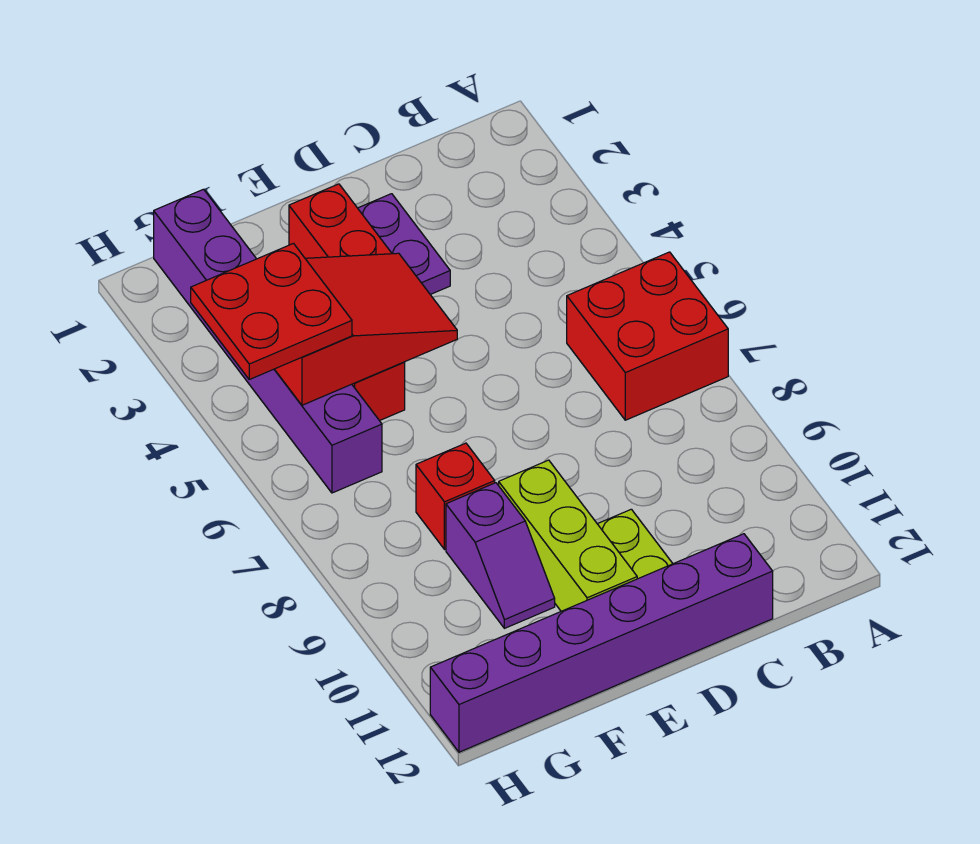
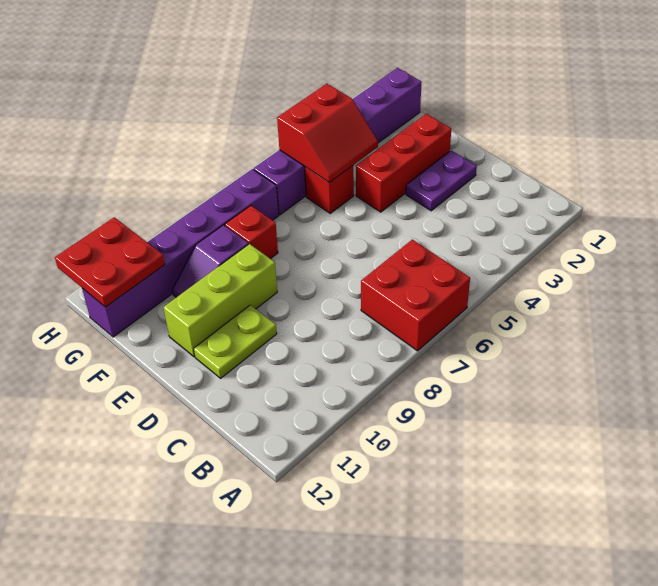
purple 1x6 brick [430,534,773,752] -> purple 1x6 brick turned to [82,169,279,337]
red 2x3 slope [274,253,457,405] -> red 2x2 slope [277,84,378,183]
red 2x2 plate [191,243,352,379] -> red 2x2 plate moved to [55,217,165,307]

